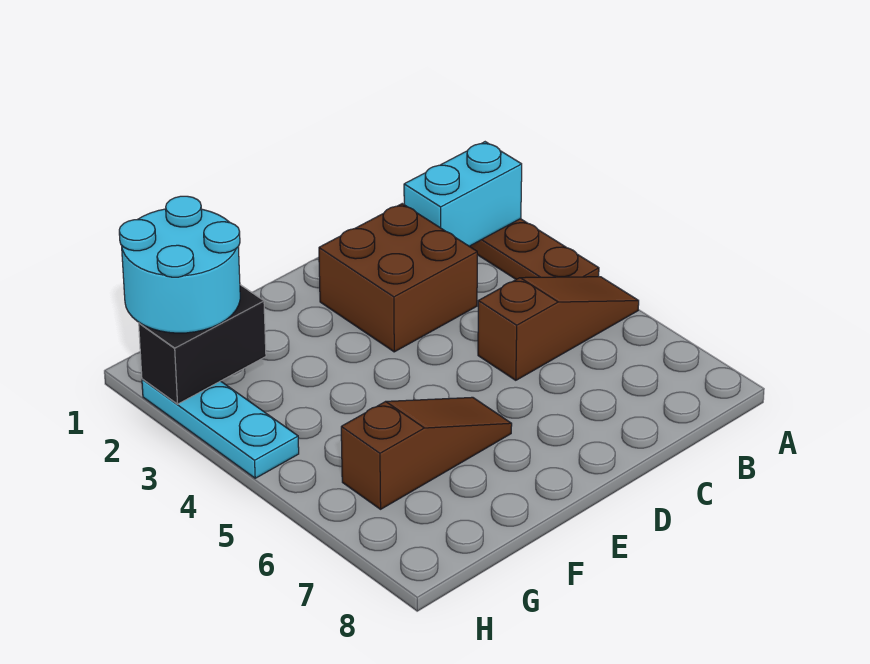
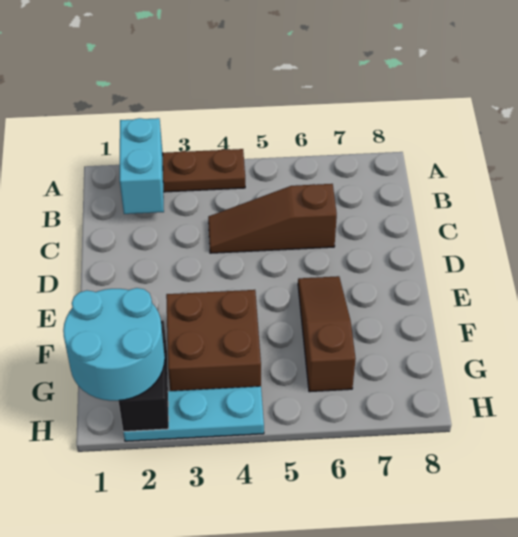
brown 1x3 slope [478,277,639,380] -> brown 1x3 slope turned to [208,184,337,253]
brown 2x2 brick [319,204,477,352] -> brown 2x2 brick moved to [166,290,261,391]

